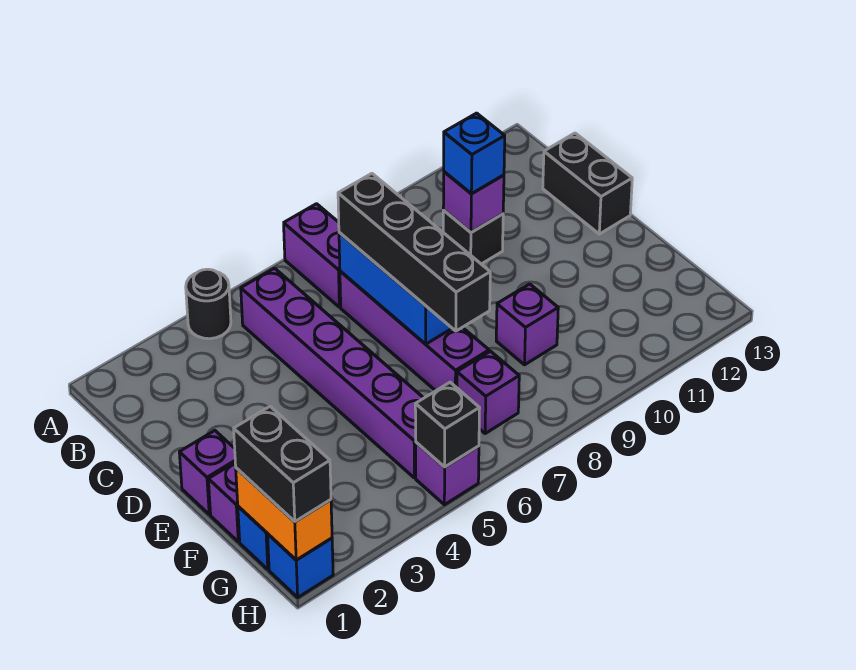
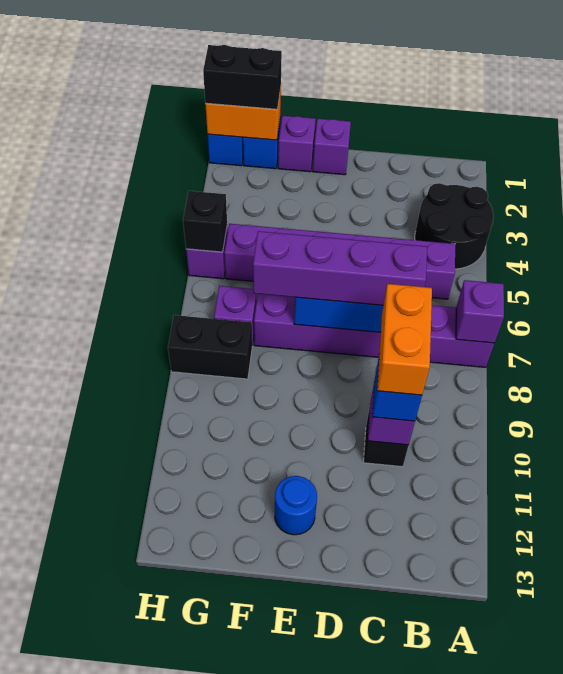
black 1x1 round brick [186,269,231,339] -> black 2x2 round brick [415,183,494,269]
black 1x4 brick [338,174,490,331] -> purple 1x4 brick [253,231,427,305]
none -> orange 1x2 brick [377,284,432,395]
black 1x2 brick [543,133,632,234] -> black 1x2 brick moved to [168,315,252,379]
none -> blue 1x1 round brick [275,476,317,535]
purple 1x1 brick [496,284,558,365] -> purple 1x1 brick moved to [456,280,504,343]

